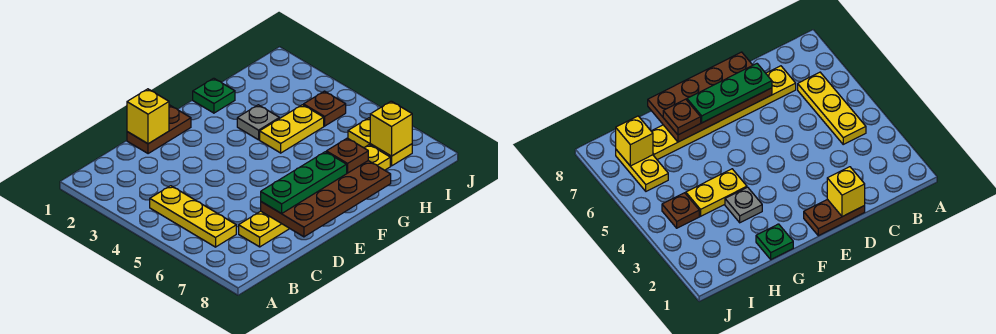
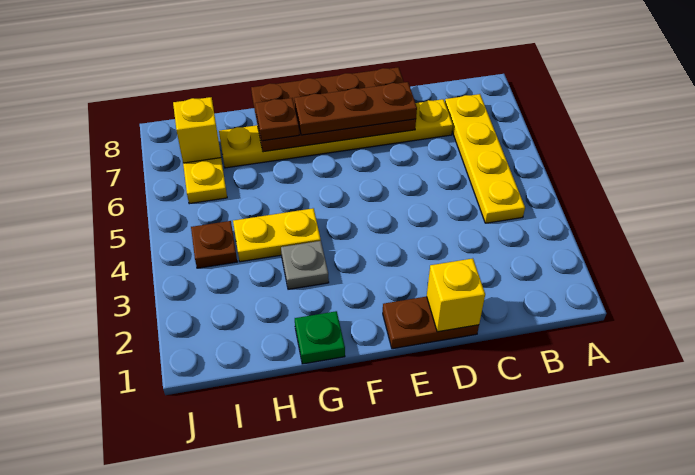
yellow 1x3 plate [150,186,236,247] -> yellow 1x4 plate [445,94,525,223]
green 1x3 plate [261,152,347,214] -> brown 1x3 plate [295,82,417,135]

